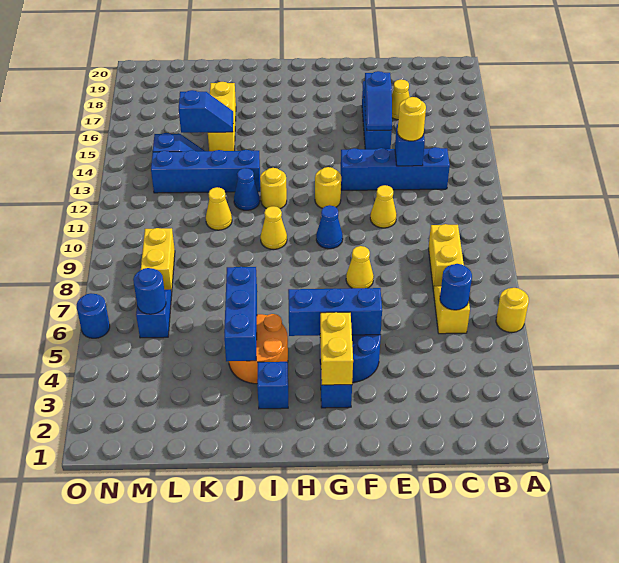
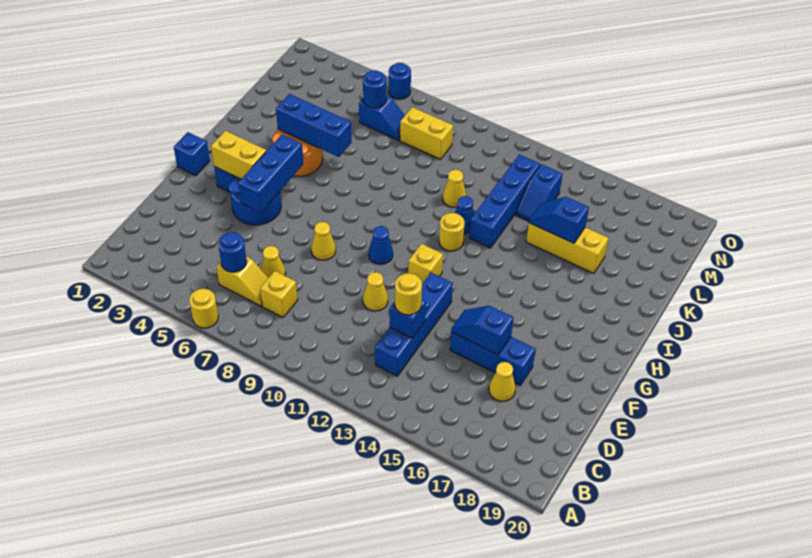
yellow 1x2 brick [428,224,464,288] -> yellow 1x1 brick [260,271,298,317]
yellow 1x1 round brick [315,167,341,208] -> yellow 1x1 brick [408,244,443,283]
blue 1x1 brick [257,362,288,409] -> blue 1x1 brick moved to [174,132,210,176]
yellow 1x1 cone [260,206,287,249] -> yellow 1x1 cone moved to [261,246,286,278]
blue 1x2 slope [179,90,233,133] -> blue 1x2 slope turned to [529,197,589,243]

